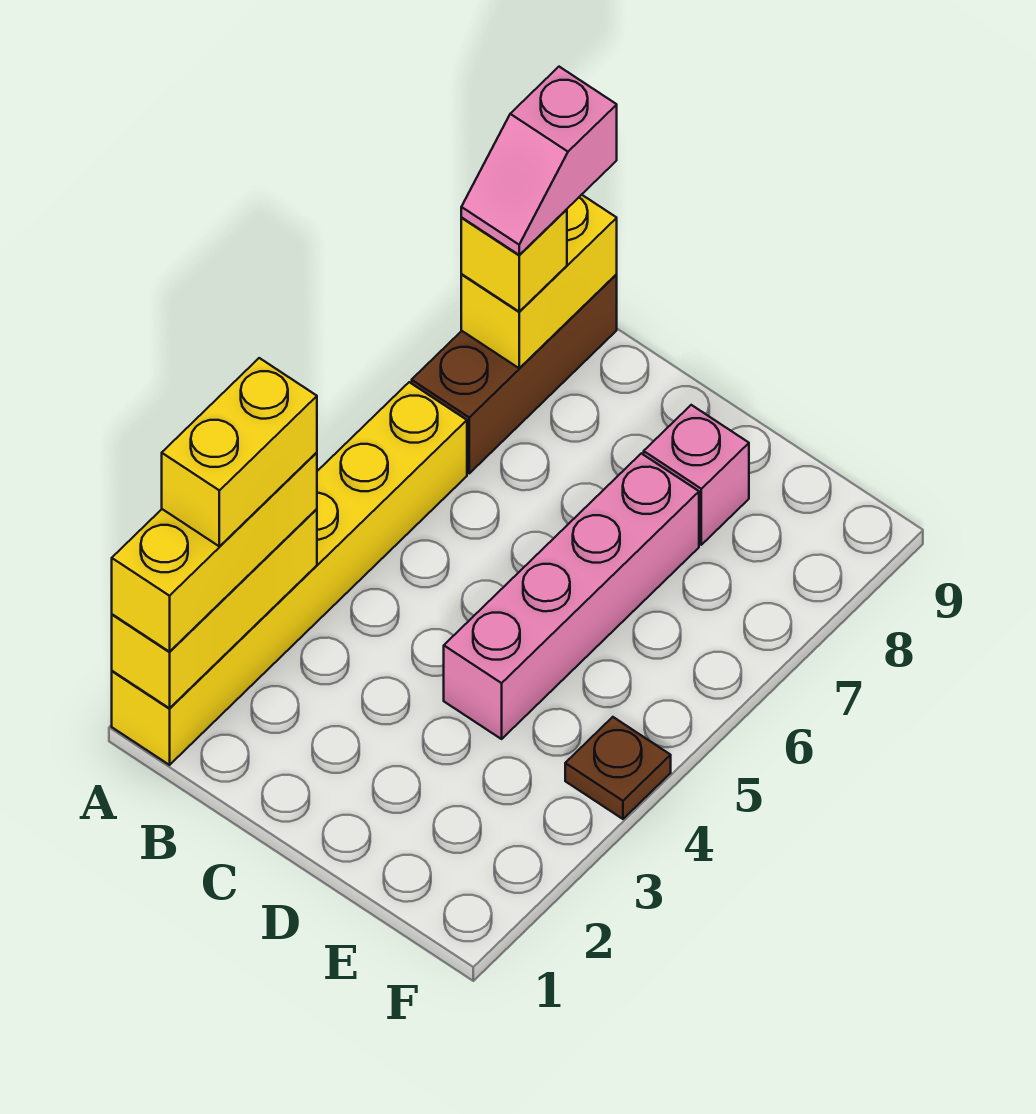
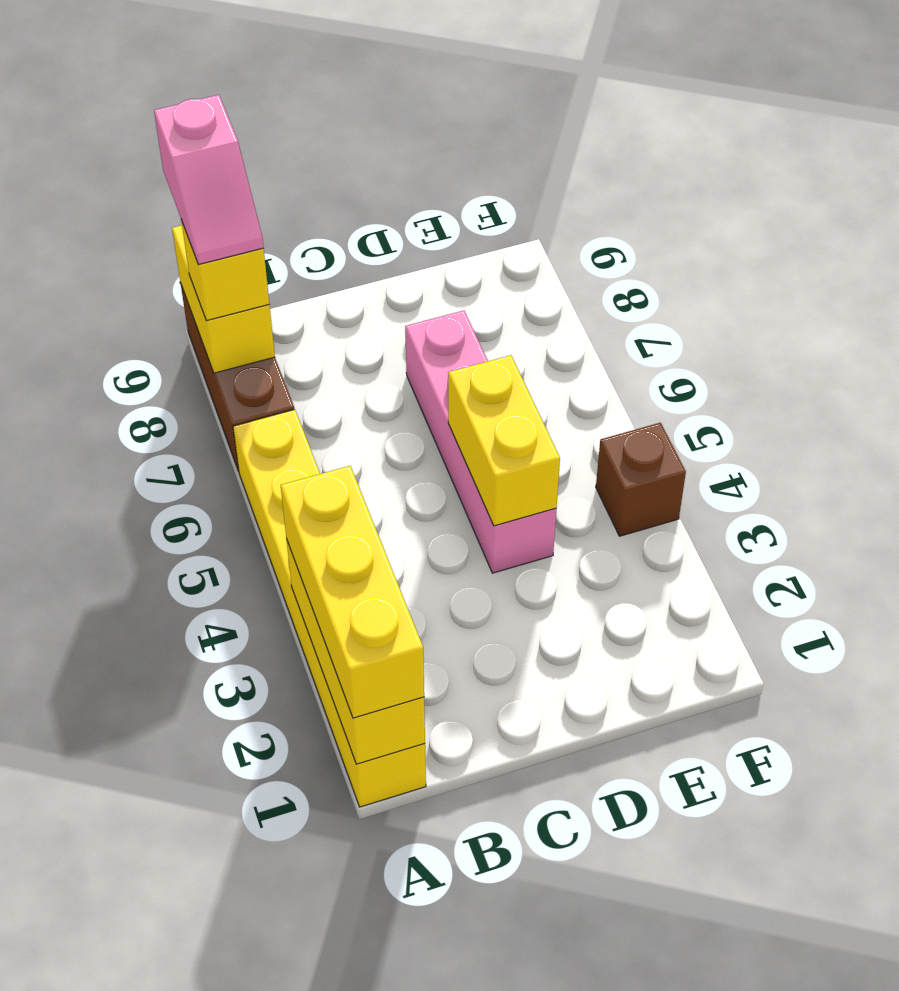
yellow 1x2 brick [162,358,317,546] -> yellow 1x2 brick moved to [448,355,560,526]
pink 1x1 brick [644,405,749,545] -> none
brown 1x1 plate [565,717,671,819] -> brown 1x1 brick [596,423,686,536]

